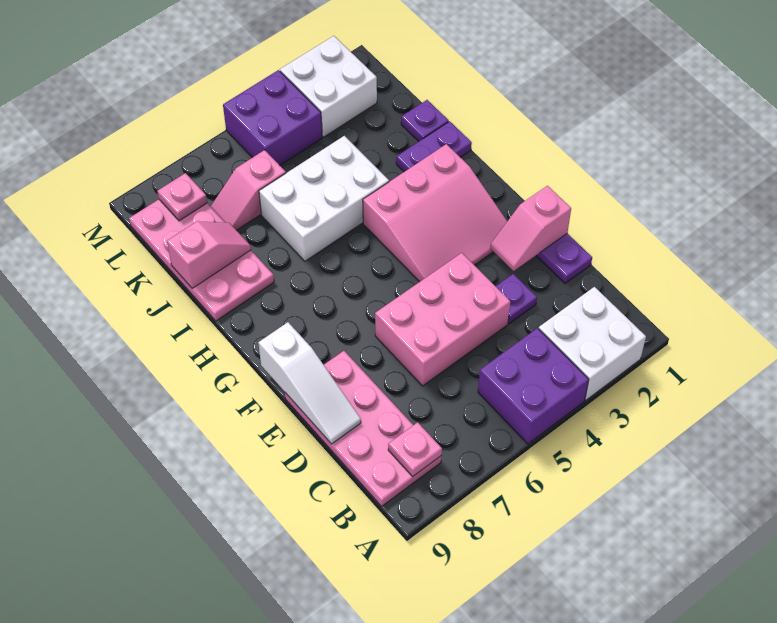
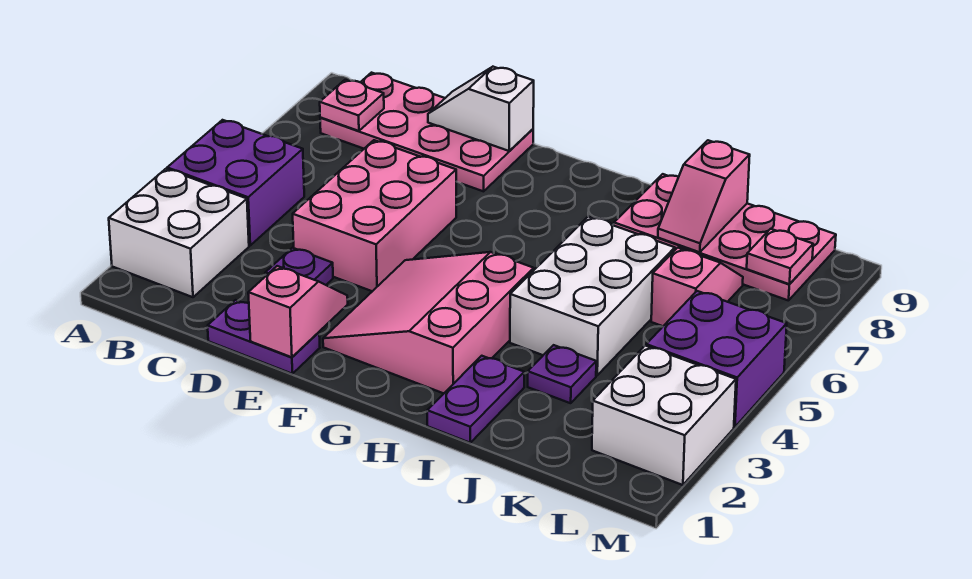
white 1x3 slope [258,322,361,444] -> white 1x2 slope [428,67,534,151]
purple 1x1 plate [401,100,449,141] -> purple 1x1 plate moved to [528,345,596,403]

